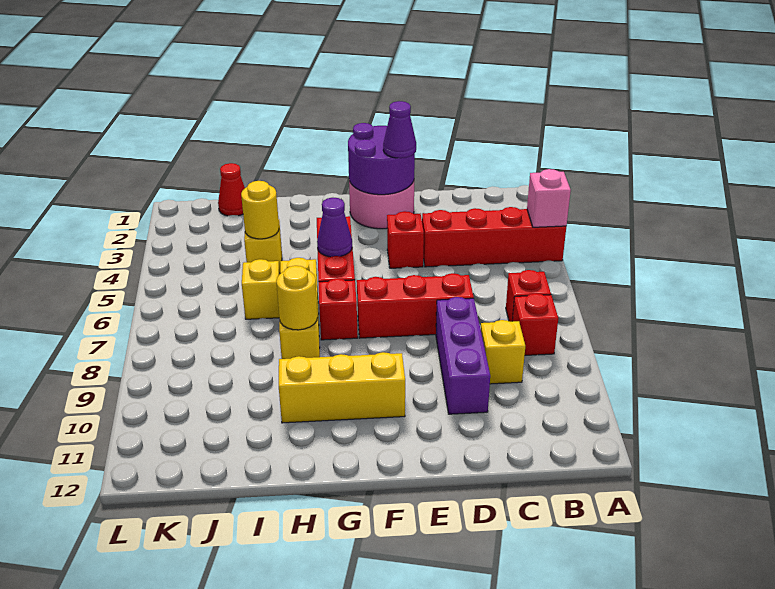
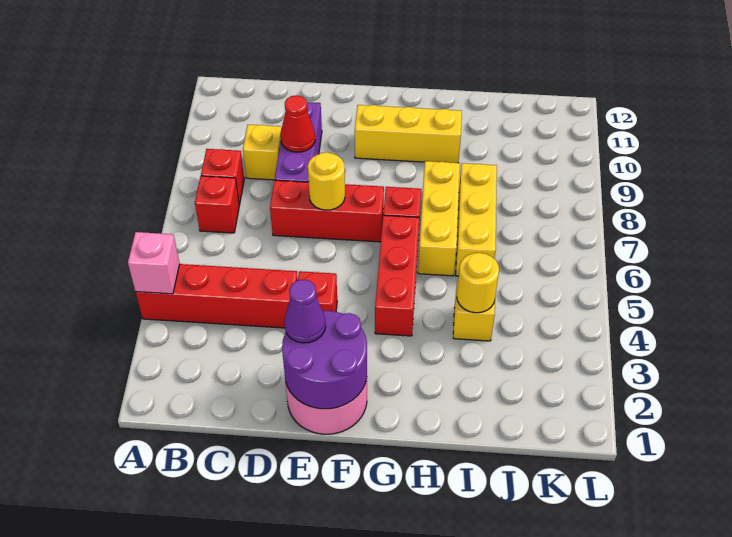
purple 1x1 cone [317,198,352,257] -> none
yellow 1x1 round brick [276,266,318,330] -> yellow 1x1 round brick moved to [308,152,345,210]
yellow 1x1 brick [242,259,280,319] -> yellow 1x3 brick [456,163,497,276]
red 1x1 cone [218,163,245,216] -> red 1x1 cone moved to [281,95,315,152]

